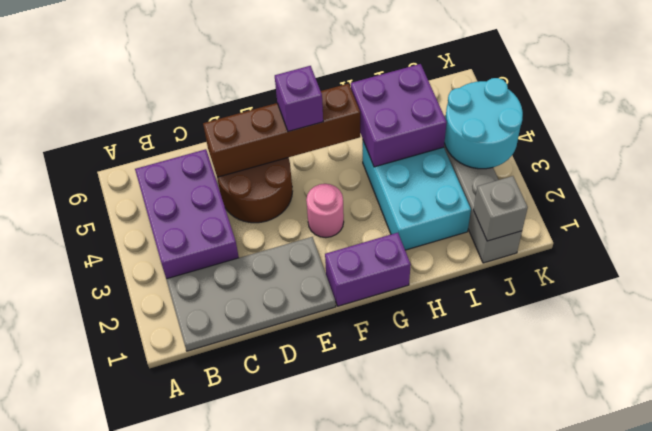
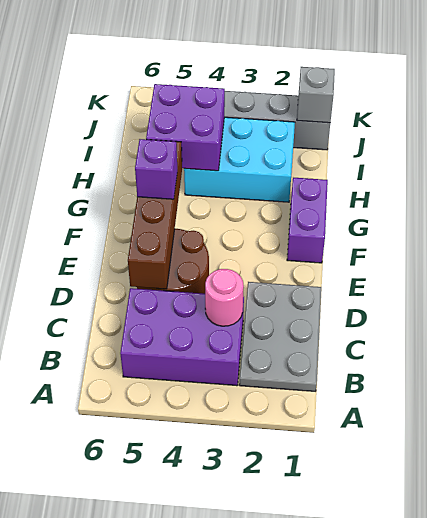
grey 2x4 plate [166,237,336,351] -> grey 2x3 plate [239,282,321,391]
pink 1x1 round brick [306,184,344,238] -> pink 1x1 round brick moved to [205,269,244,326]
cyan 2x2 round brick [444,78,523,169] -> none

